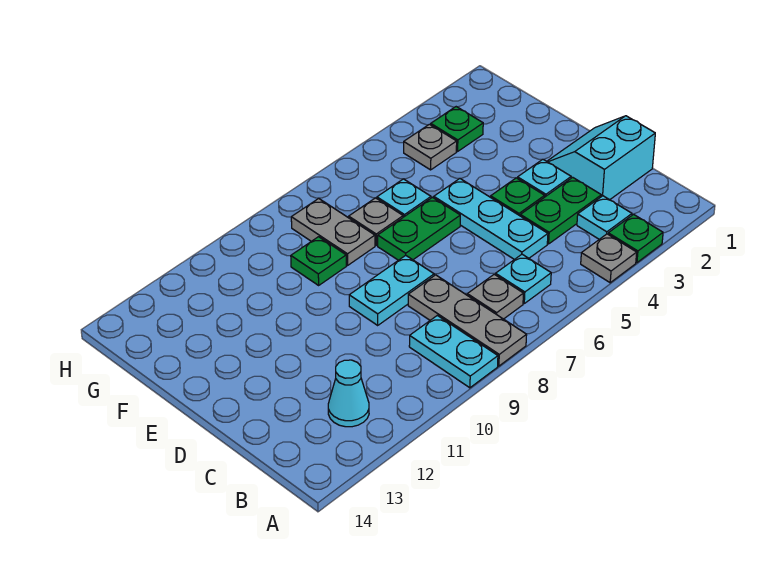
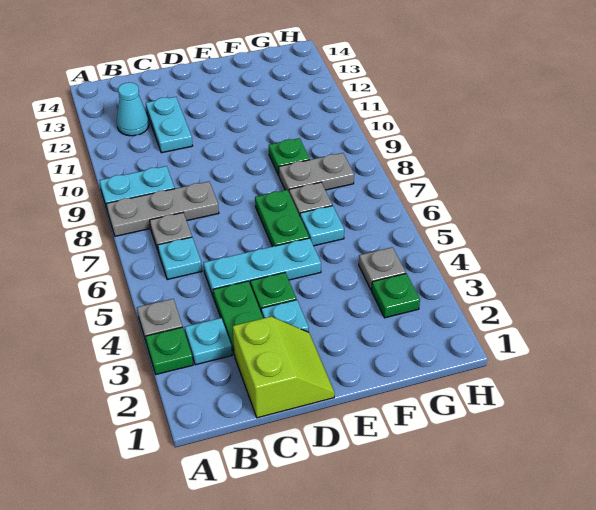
cyan 2x2 slope [547,116,655,200] -> lime 2x2 slope [233,317,335,418]
cyan 1x2 plate [349,255,434,325] -> cyan 1x2 plate moved to [146,97,193,153]

